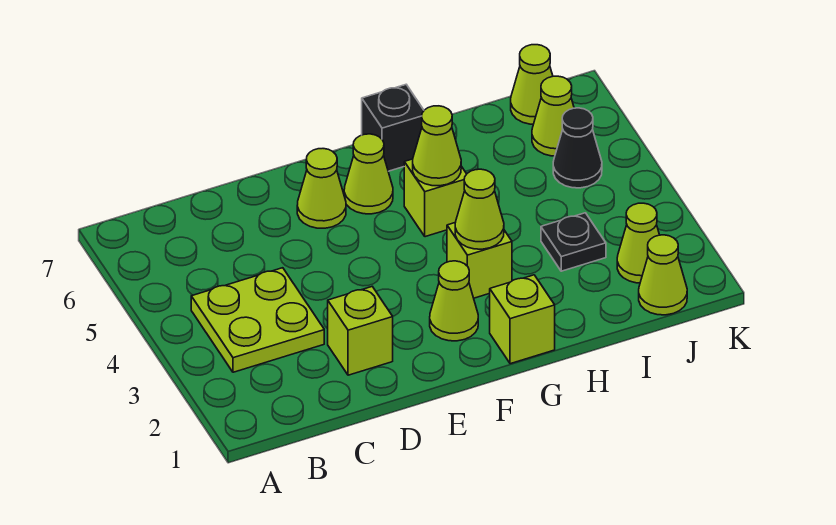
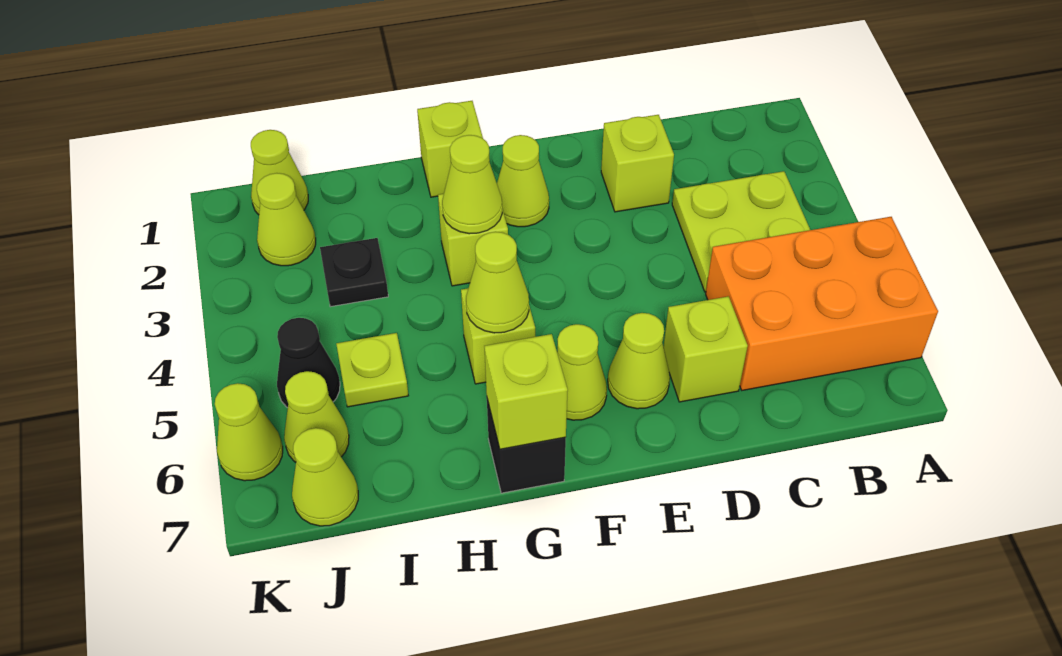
none -> orange 2x3 brick [706,217,938,390]
none -> lime 1x1 brick [663,296,748,402]
none -> lime 1x1 brick [484,334,568,449]
none -> lime 1x1 plate [336,333,408,407]
none -> lime 1x1 cone [215,383,283,481]

